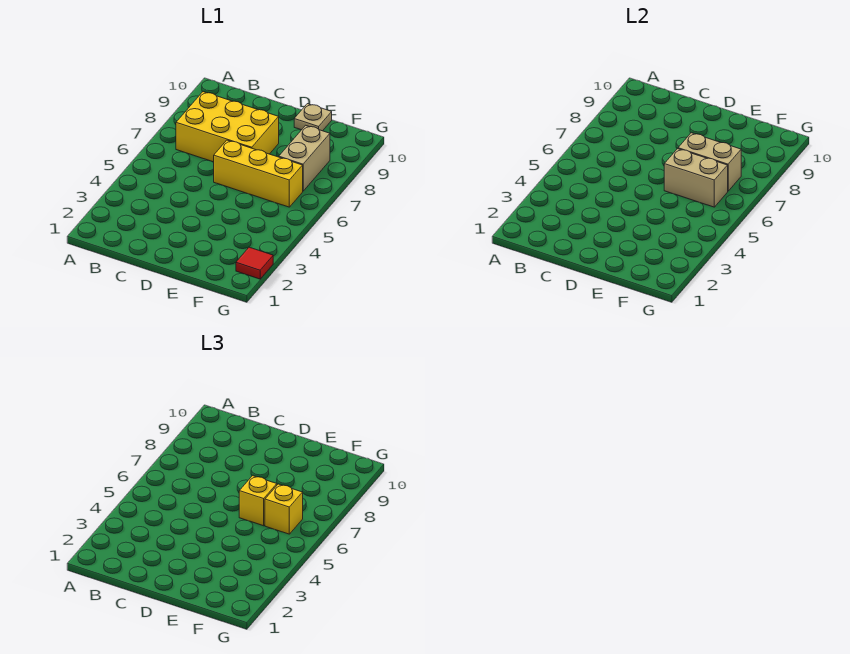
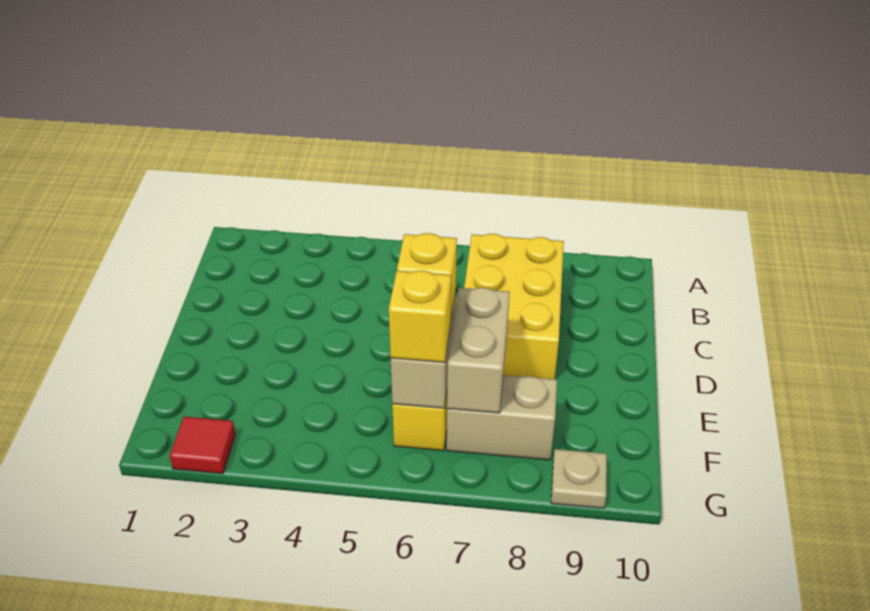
tan 1x1 plate [294,104,332,131] -> tan 1x1 plate moved to [551,449,607,508]

